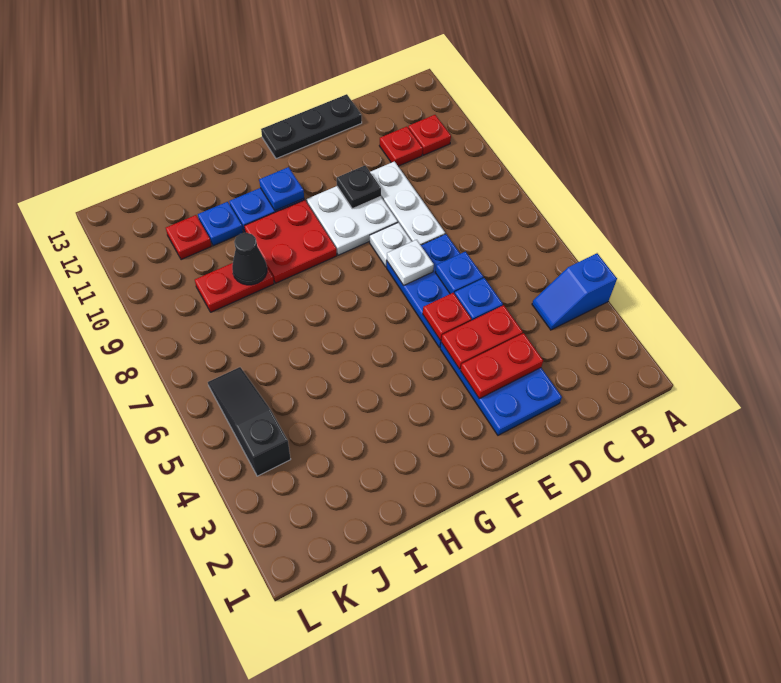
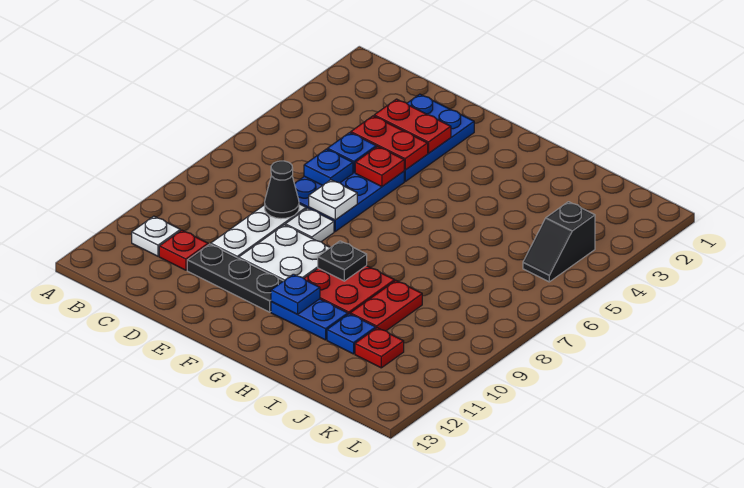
blue 1x2 slope [532,253,617,330] -> none
red 1x1 plate [408,115,451,155] -> white 1x1 plate [132,216,180,256]
black 1x3 plate [261,94,362,159] -> black 1x3 plate moved to [187,244,283,312]
black 1x1 plate [337,166,381,209] -> black 1x1 plate moved to [318,241,367,281]
red 1x2 plate [195,263,274,312] -> red 1x2 plate turned to [350,281,422,331]
black 1x1 cone [232,233,267,285] -> black 1x1 cone moved to [265,161,299,219]
black 1x3 slope [208,367,291,476] -> black 1x2 slope [523,202,595,282]

